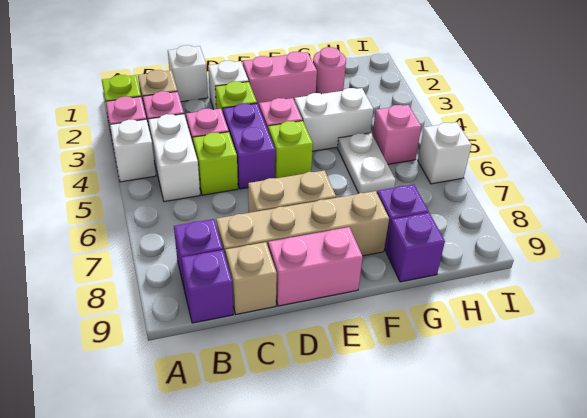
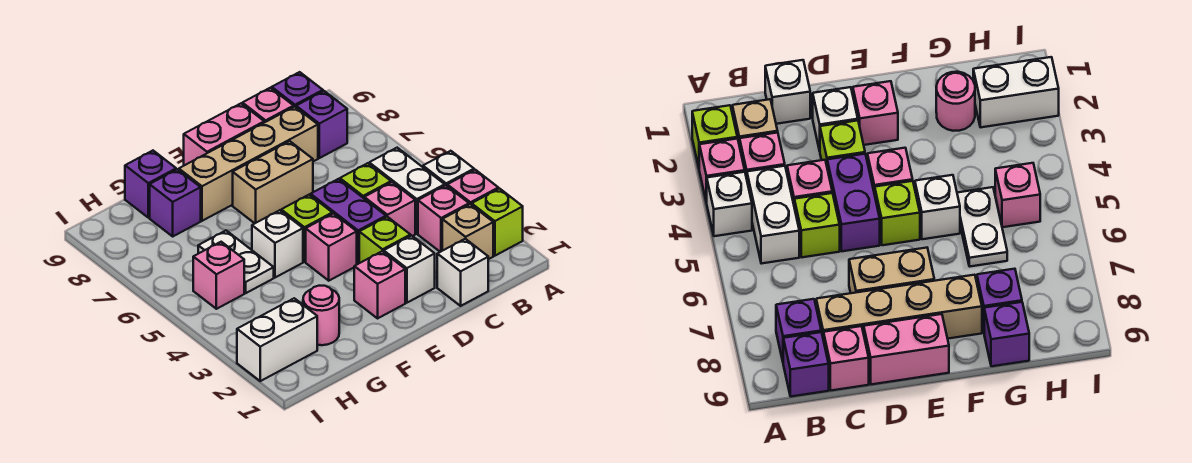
tan 1x1 brick [225,242,277,314] -> pink 1x1 brick [242,88,294,122]
pink 1x2 brick [243,52,317,106] -> pink 1x1 brick [354,251,405,318]
white 1x2 brick [294,88,373,151] -> white 1x2 brick moved to [237,298,317,381]
white 1x1 brick [418,122,471,184] -> white 1x1 brick moved to [252,210,303,278]

